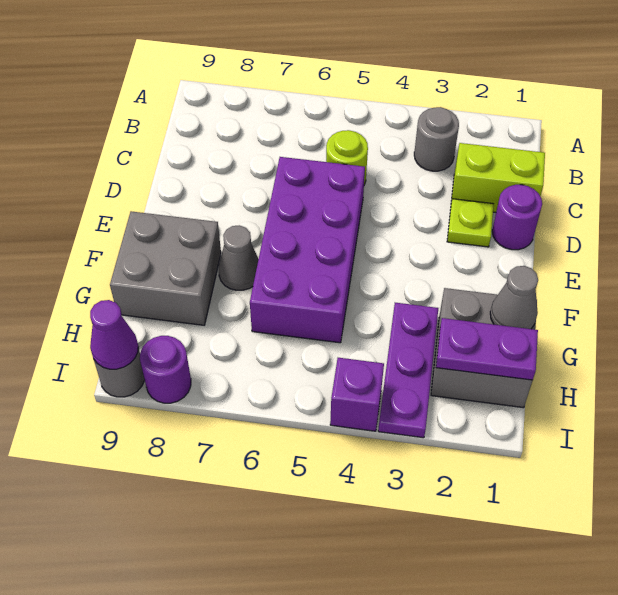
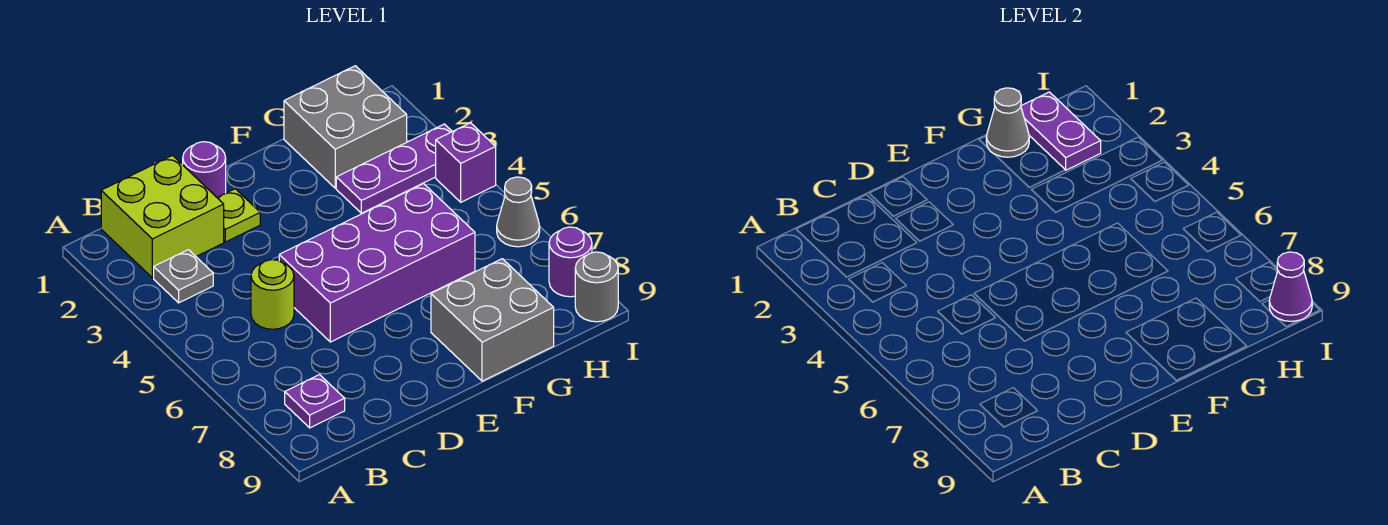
grey 1x1 round brick [414,107,459,171] -> grey 1x1 plate [154,250,213,303]
none -> purple 1x1 plate [285,375,345,428]
lime 1x2 brick [451,143,545,212] -> lime 2x2 brick [101,155,224,278]
grey 1x1 cone [219,225,258,290] -> grey 1x1 cone moved to [497,177,540,247]

